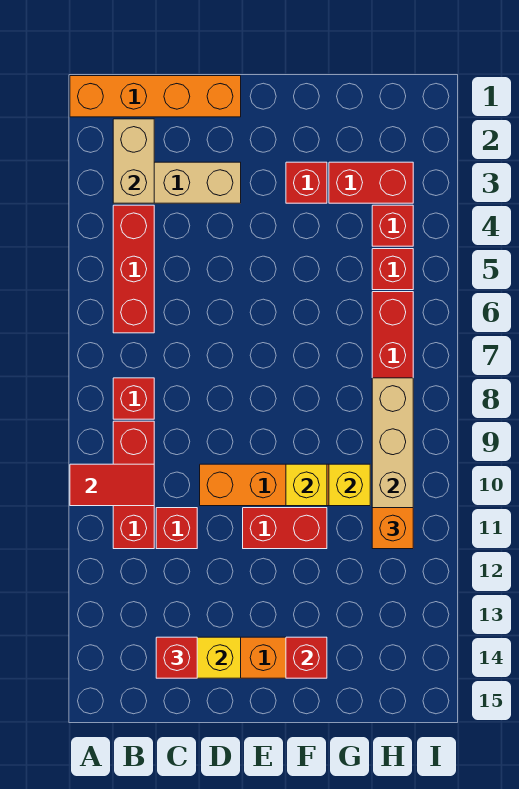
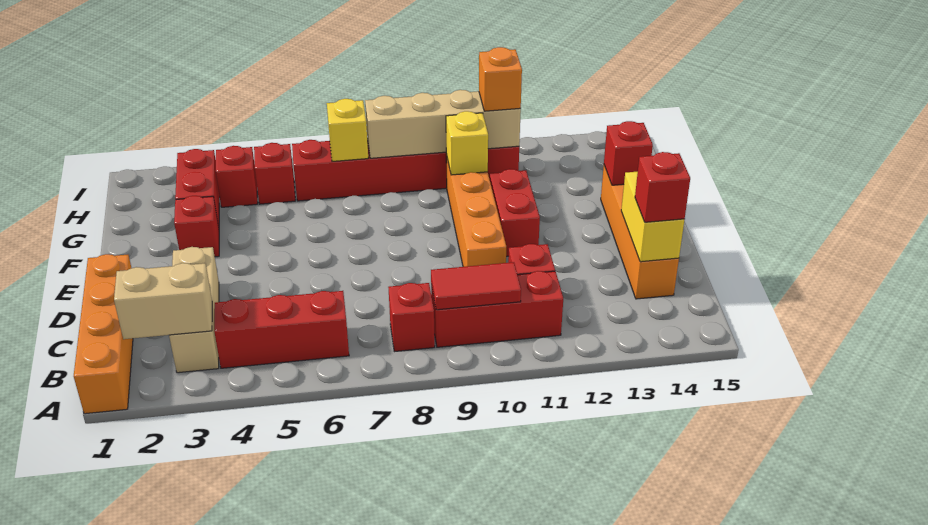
red 1x2 tile [70,464,154,506] -> red 1x2 tile turned to [431,262,521,310]
yellow 1x1 brick [286,464,327,506] -> yellow 1x1 brick moved to [327,99,368,161]

